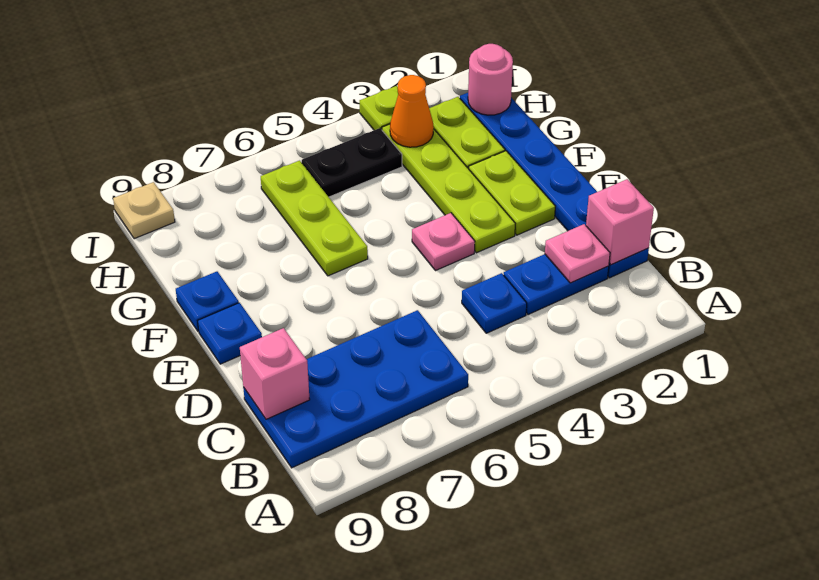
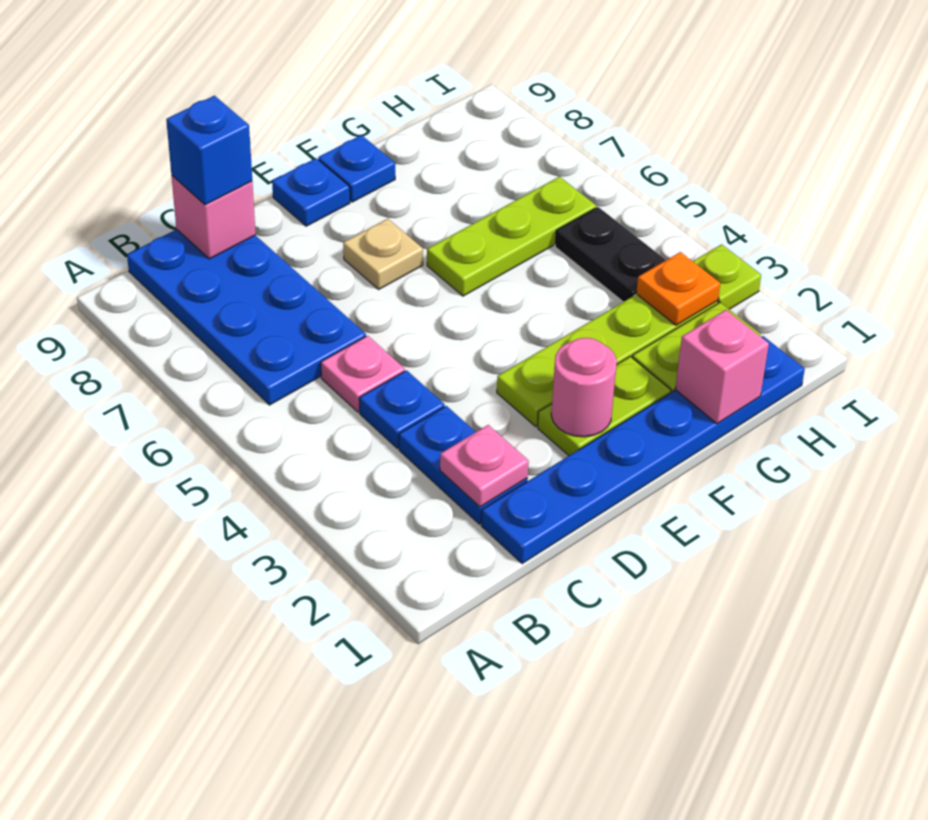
pink 1x1 brick [586,179,654,265] -> pink 1x1 brick moved to [675,310,769,424]
none -> blue 1x1 brick [166,96,252,205]
pink 1x1 plate [412,213,475,271] -> pink 1x1 plate moved to [321,336,405,412]
pink 1x1 round brick [468,44,513,115] -> pink 1x1 round brick moved to [551,338,617,437]
orange 1x1 cone [390,75,434,147] -> orange 1x1 plate [636,252,720,325]
tan 1x1 plate [113,182,175,239] -> tan 1x1 plate moved to [343,219,423,289]

